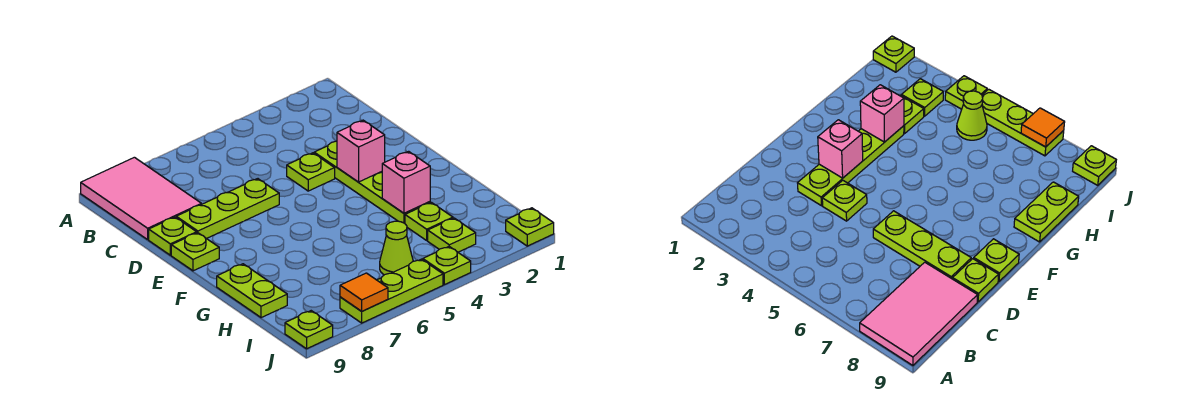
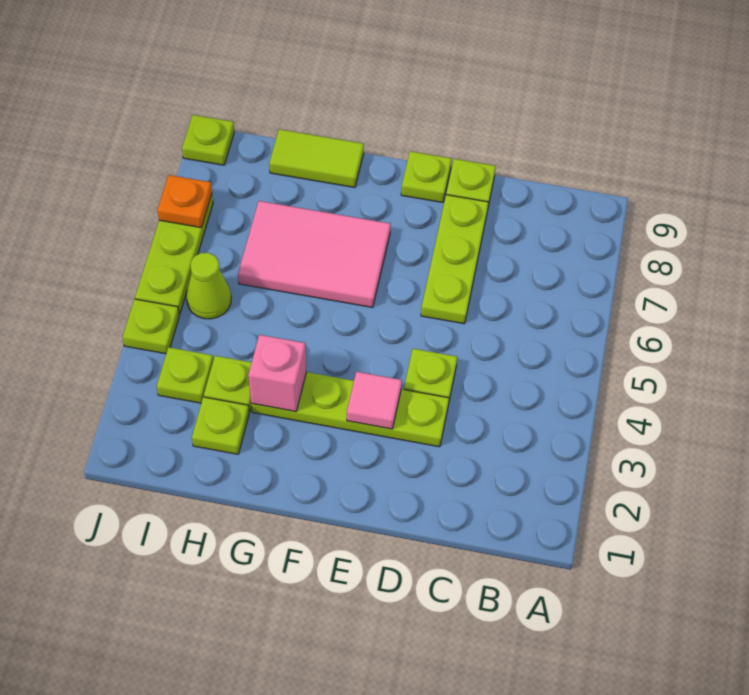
pink 2x3 tile [81,157,201,240] -> pink 2x3 tile moved to [238,201,391,308]
pink 1x1 brick [337,120,385,182] -> pink 1x1 tile [347,372,402,429]
lime 1x2 plate [217,264,287,318] -> lime 1x2 tile [269,129,364,188]
lime 1x1 plate [506,208,554,246] -> lime 1x1 plate moved to [192,397,249,454]
orange 1x1 tile [340,273,388,311] -> orange 1x1 plate [157,175,212,228]

